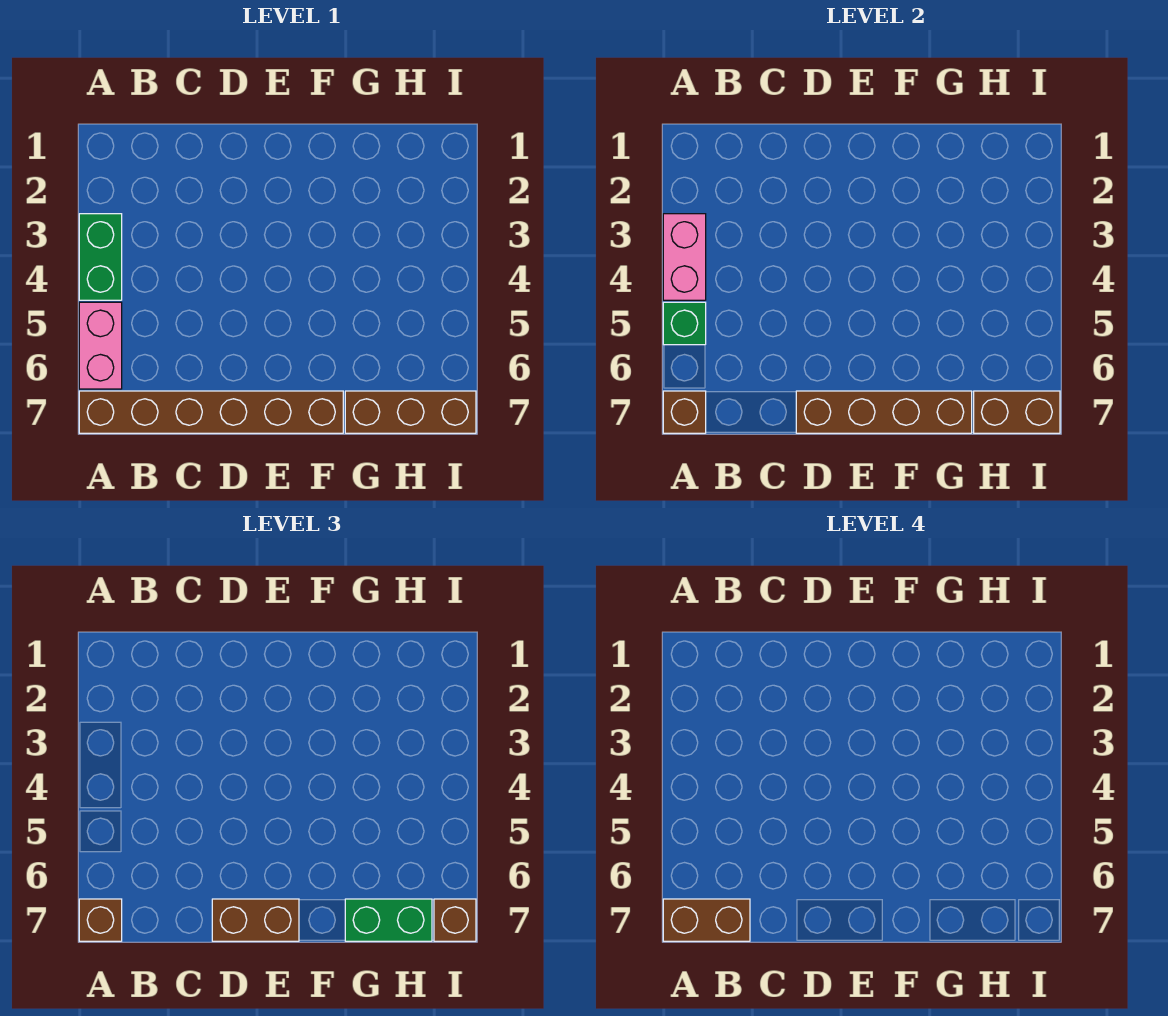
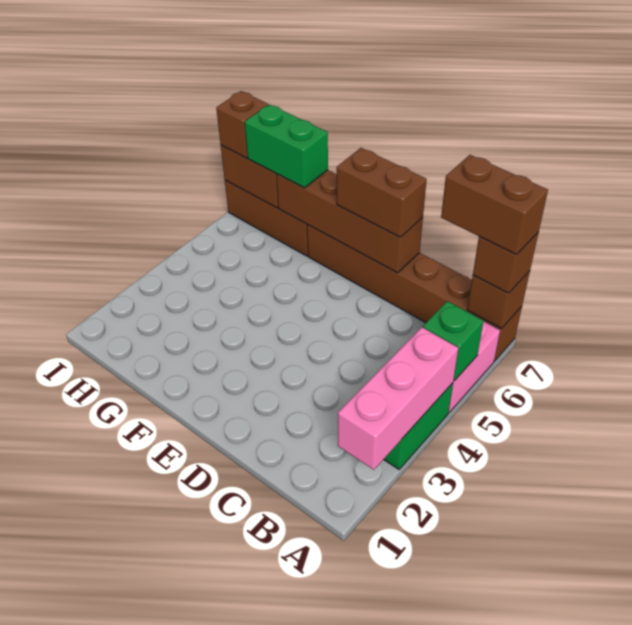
pink 1x2 brick [663,214,706,300] -> pink 1x3 brick [338,327,458,470]

